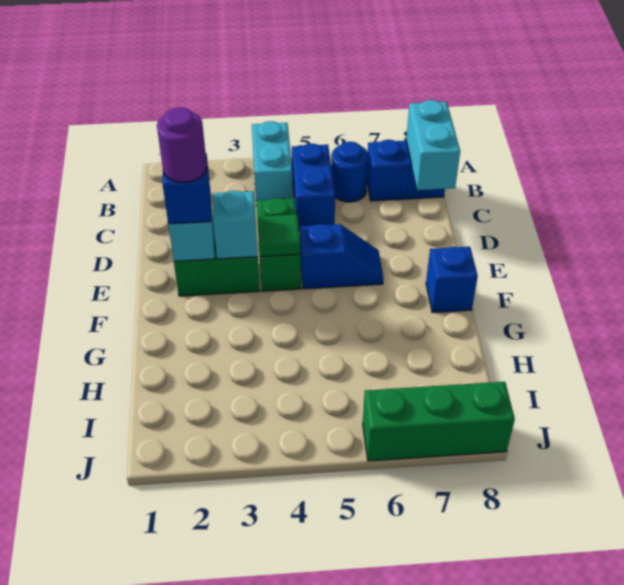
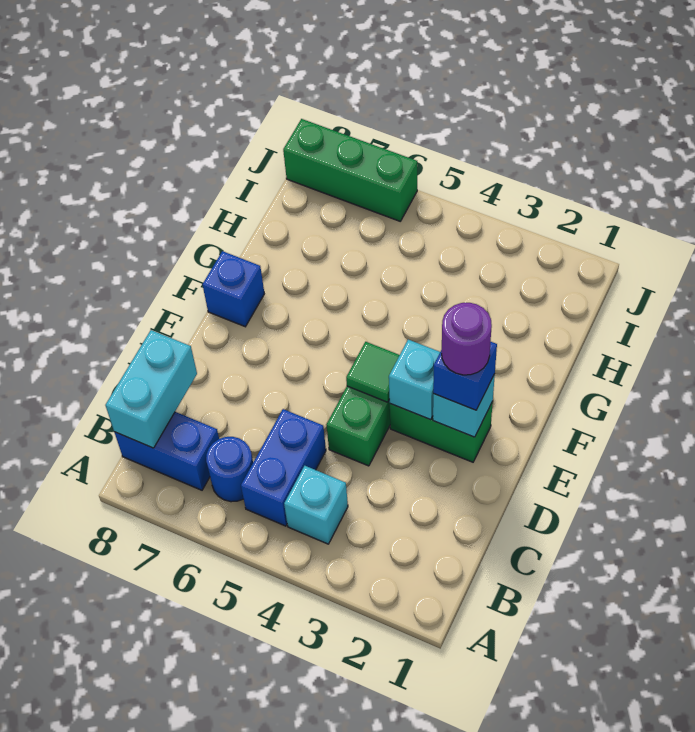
cyan 1x2 brick [252,121,293,206] -> cyan 1x1 brick [284,466,348,544]
blue 1x2 slope [300,224,383,289] -> none

